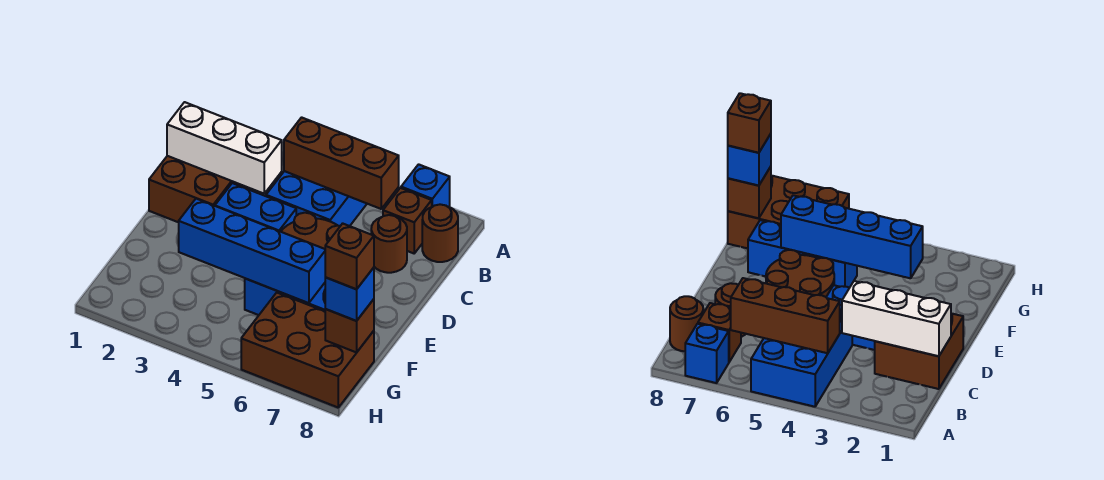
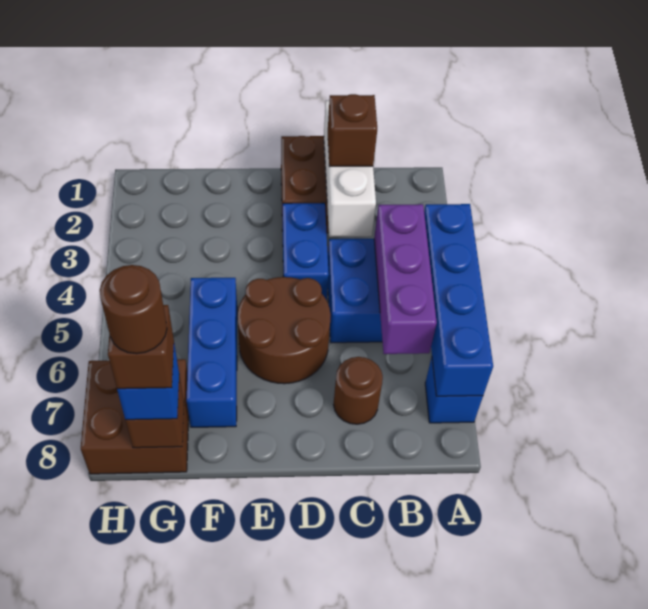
brown 1x3 brick [284,117,399,209] -> purple 1x3 brick [374,204,437,354]
brown 1x1 brick [383,188,432,253] -> brown 1x1 brick moved to [328,94,377,167]
brown 1x1 round brick [422,204,458,262] -> brown 1x1 round brick moved to [100,265,167,354]
blue 1x4 brick [179,199,325,303] -> blue 1x4 brick moved to [424,204,493,396]
brown 2x3 brick [241,293,374,407] -> brown 2x2 brick [81,359,189,474]

